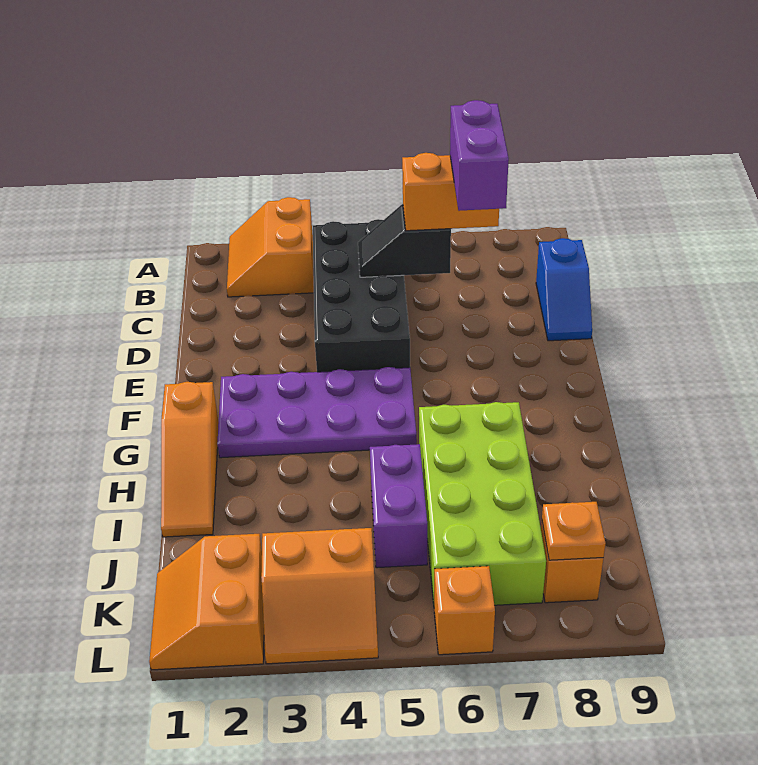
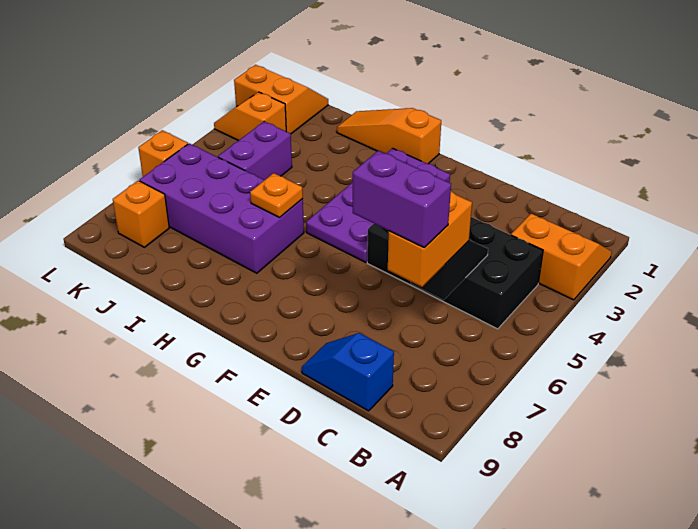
lime 2x4 brick [419,402,546,605] -> purple 2x4 brick [140,143,304,273]
purple 1x2 brick [370,444,427,568] -> purple 1x2 brick turned to [218,122,292,180]
orange 2x2 slope [261,528,378,664] -> orange 1x2 slope [214,92,286,141]
orange 1x1 plate [542,502,606,560] -> orange 1x1 plate moved to [250,173,303,217]

